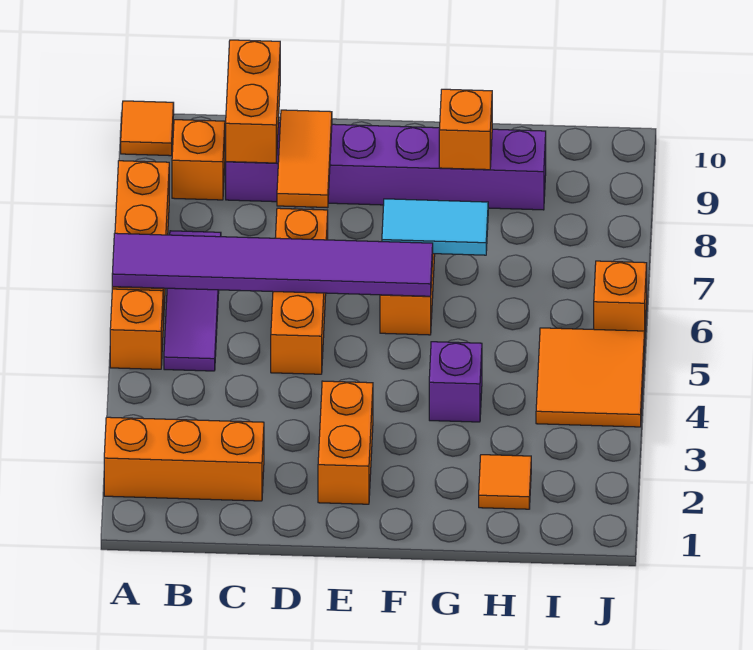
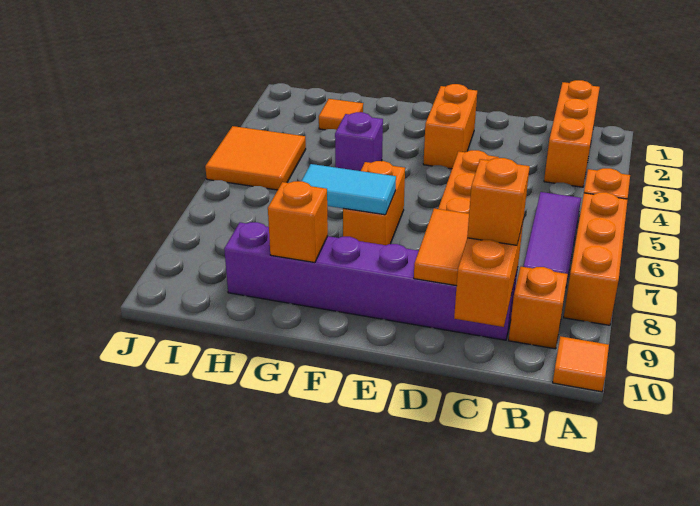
orange 1x3 brick [104,417,264,501] -> orange 1x3 brick turned to [544,80,600,187]
purple 1x6 tile [112,233,433,296] -> none
orange 1x1 brick [594,261,647,331] -> orange 1x1 brick moved to [467,158,530,245]

